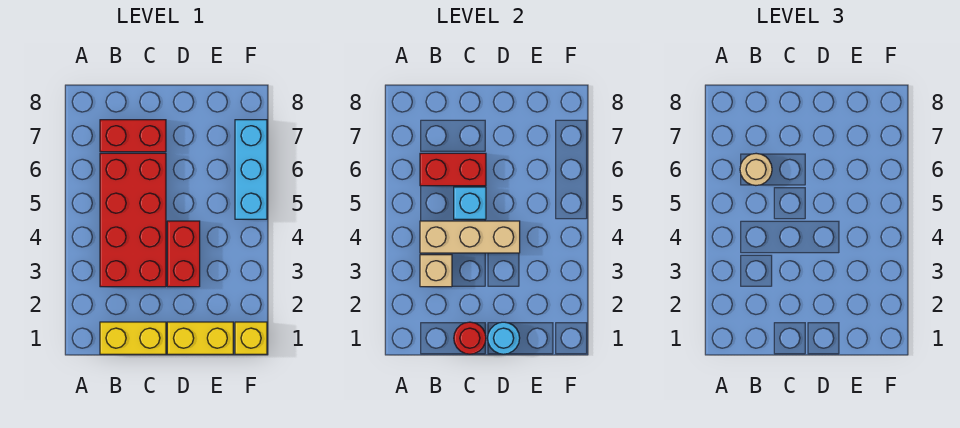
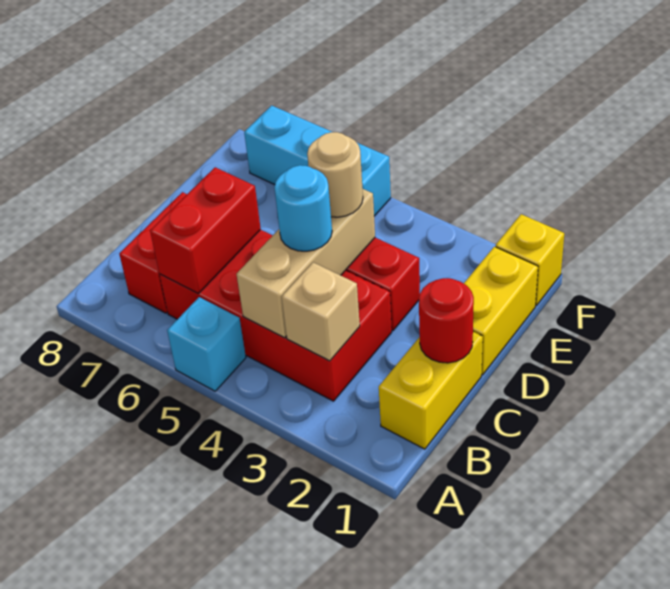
tan 1x1 round brick [740,153,772,185] -> tan 1x1 round brick moved to [307,132,363,217]
cyan 1x1 brick [454,187,486,219] -> cyan 1x1 brick moved to [167,297,246,391]
cyan 1x1 round brick [488,322,520,354] -> cyan 1x1 round brick moved to [274,165,332,251]

